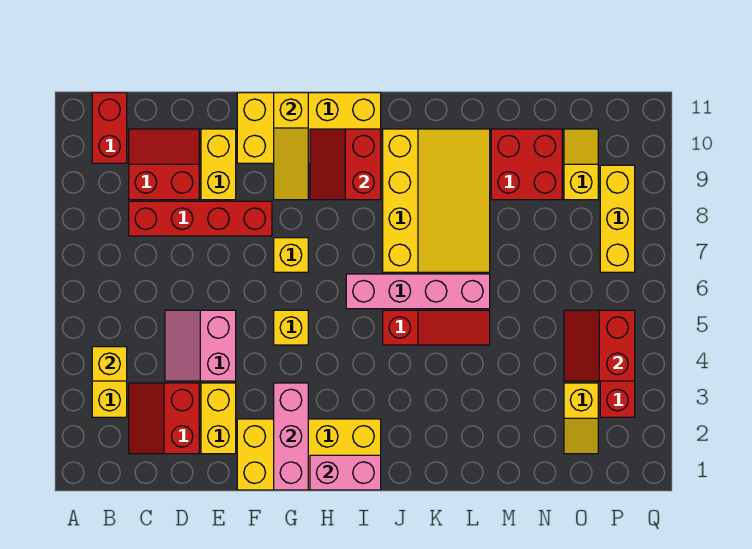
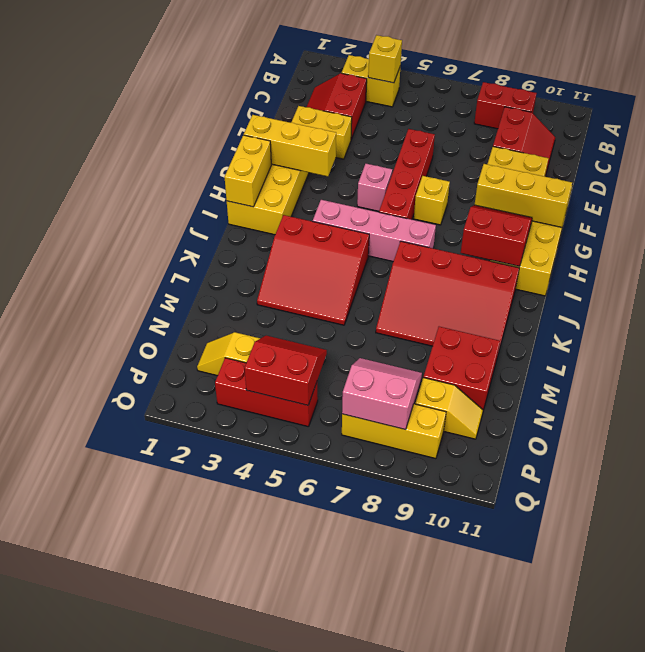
red 1x2 brick [92,93,127,163] -> red 1x2 brick moved to [474,82,537,129]
red 2x2 slope [129,383,199,454] -> red 2x2 slope turned to [307,73,367,139]
red 1x4 brick [129,201,272,236] -> red 1x4 brick moved to [379,129,435,220]
pink 2x2 slope [165,310,236,381] -> pink 2x2 slope moved to [342,358,422,430]
pink 1x3 brick [274,383,308,490] -> yellow 1x3 brick [244,115,336,176]
yellow 1x1 brick [274,310,308,345] -> pink 1x1 brick [357,164,392,211]
yellow 1x3 slope [274,93,308,200] -> yellow 1x3 brick [475,164,572,227]
pink 1x2 brick [310,455,381,490] -> yellow 1x2 brick [225,135,271,207]
pink 1x4 brick [346,274,490,309] -> pink 1x4 brick turned to [313,200,436,261]
red 1x3 slope [383,310,490,345] -> red 3x3 slope [257,215,369,325]
yellow 3x4 slope [383,129,490,272] -> red 3x4 slope [376,241,519,357]

